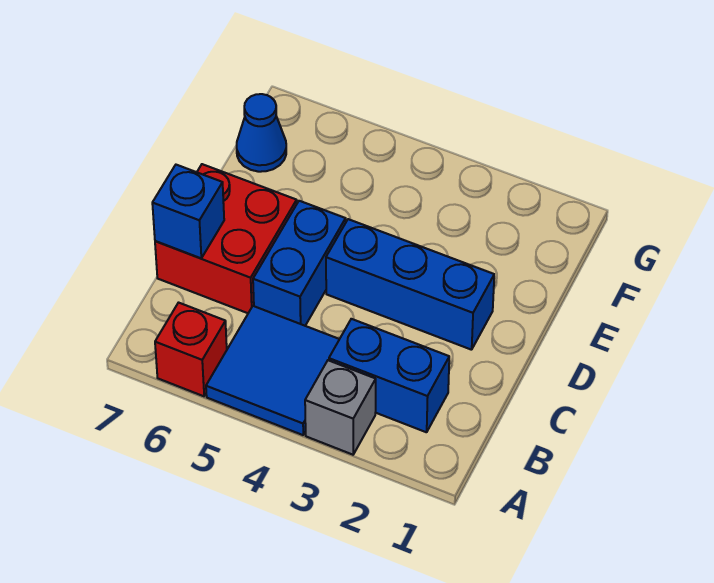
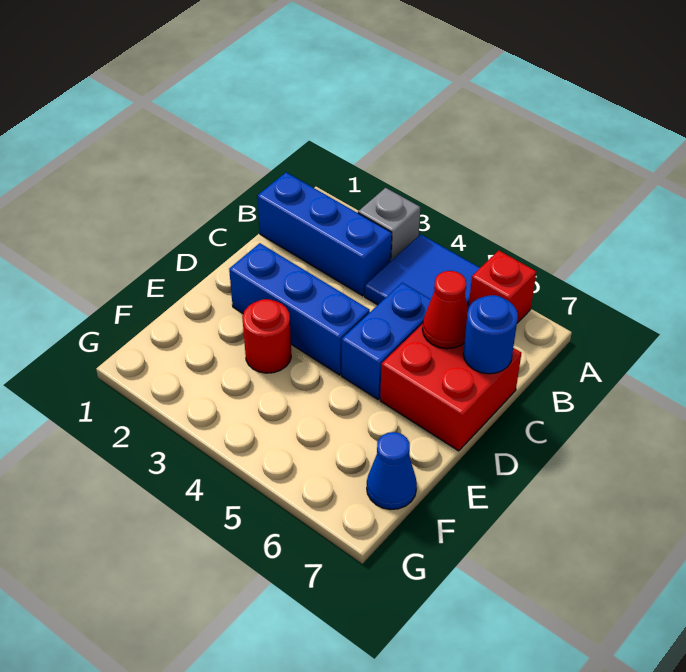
blue 1x2 brick [329,319,449,432] -> blue 1x3 brick [257,172,392,296]
none -> red 1x1 cone [422,271,468,349]
blue 1x1 brick [152,165,224,258] -> blue 1x1 round brick [463,295,518,374]
none -> red 1x1 round brick [242,299,291,373]

